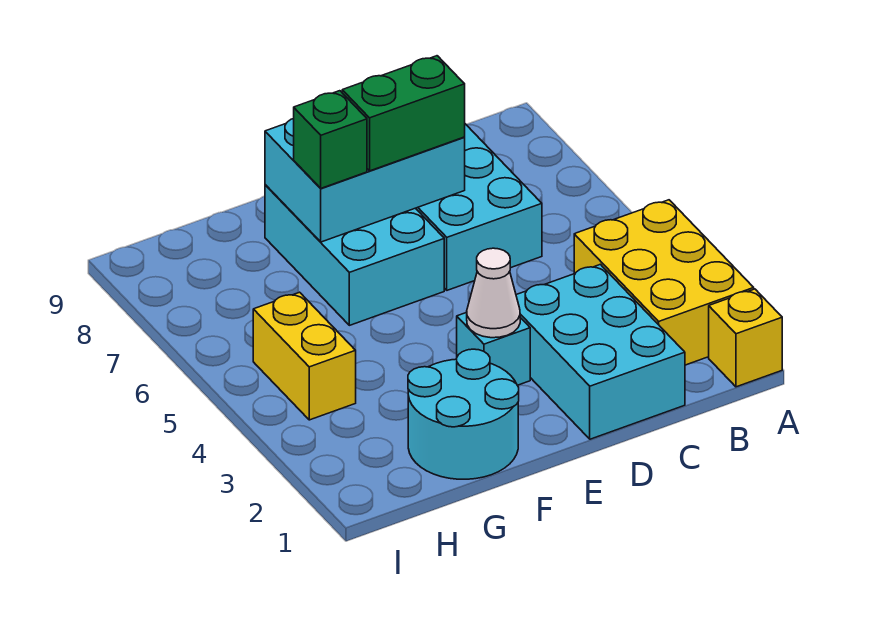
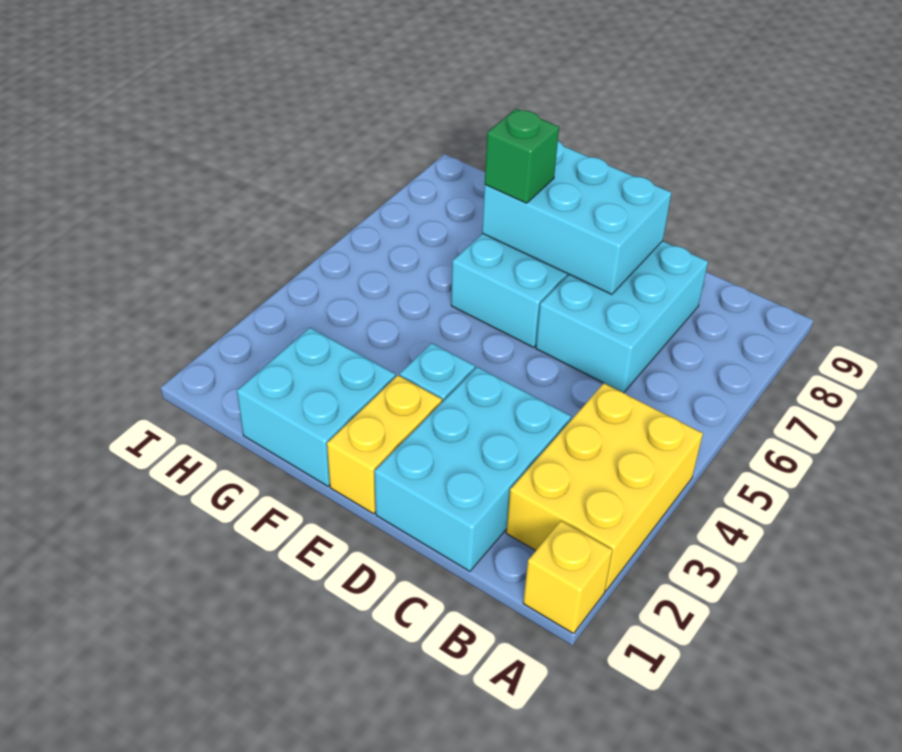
green 1x2 brick [342,56,465,171] -> none
white 1x1 cone [467,248,520,338] -> none
cyan 2x2 round brick [408,349,519,479] -> cyan 2x2 brick [237,328,396,486]
yellow 1x2 brick [253,292,356,420] -> yellow 1x2 brick moved to [327,375,442,514]

